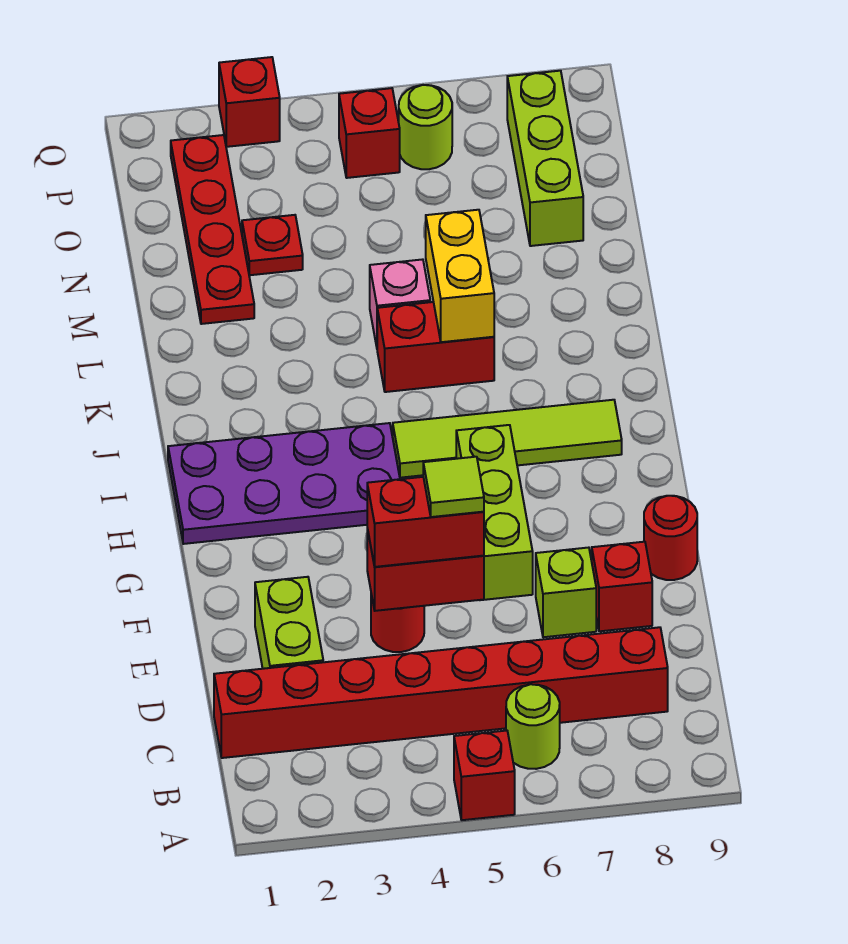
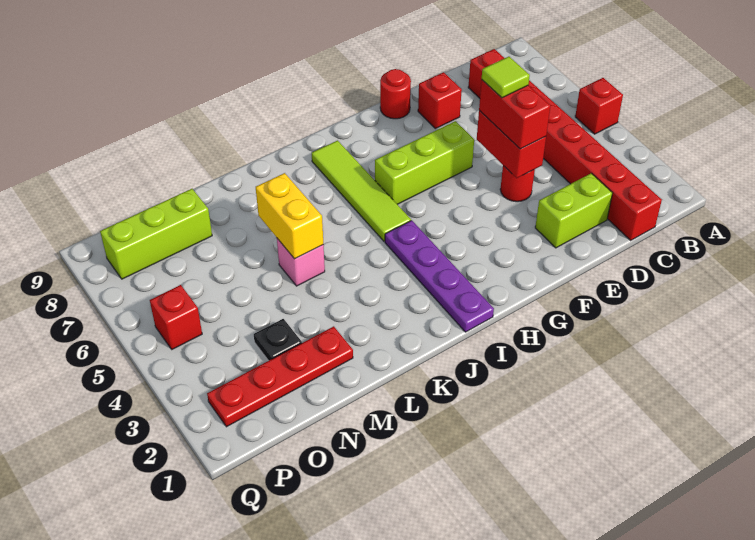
lime 1x1 round brick [506,684,560,769] -> none
lime 1x1 brick [536,548,596,637] -> none
purple 2x4 plate [168,423,400,544] -> purple 1x4 plate [385,220,494,332]
red 1x2 brick [377,302,494,392] -> none
yellow 1x2 brick [426,210,494,342] -> yellow 1x2 brick turned to [256,173,323,259]
red 1x1 plate [242,215,303,275] -> black 1x1 plate [254,319,302,361]
lime 1x1 round brick [399,85,452,169] -> none
red 1x1 brick [219,57,280,147] -> none

